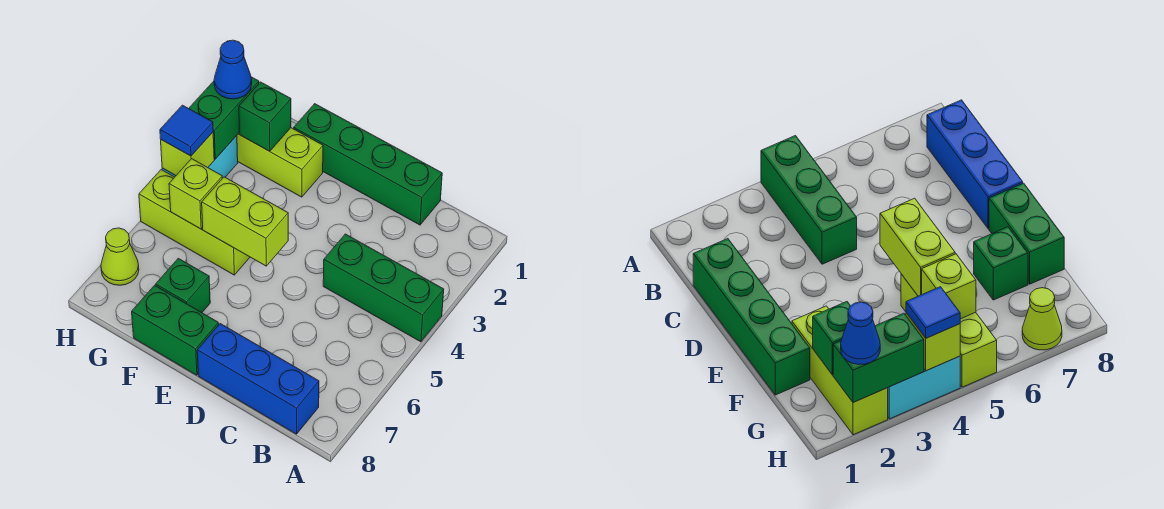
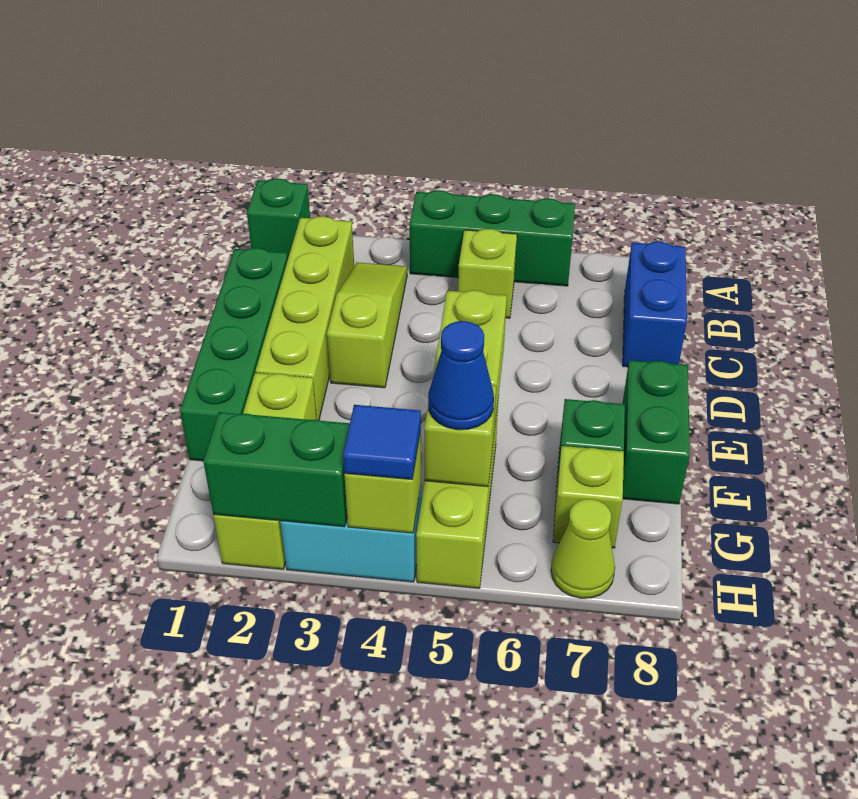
green 1x3 brick [323,234,444,342] -> green 1x3 brick turned to [409,190,575,286]
none -> lime 1x4 brick [256,216,354,420]
none -> lime 1x3 slope [327,262,407,388]
none -> lime 1x1 brick [458,229,517,318]
blue 1x3 brick [197,324,319,434] -> blue 1x2 brick [623,242,687,367]
green 1x1 brick [239,82,291,151] -> green 1x1 brick moved to [247,179,310,257]
none -> lime 1x1 brick [553,446,624,548]
blue 1x1 cone [214,40,252,99] -> blue 1x1 cone moved to [428,321,494,430]

